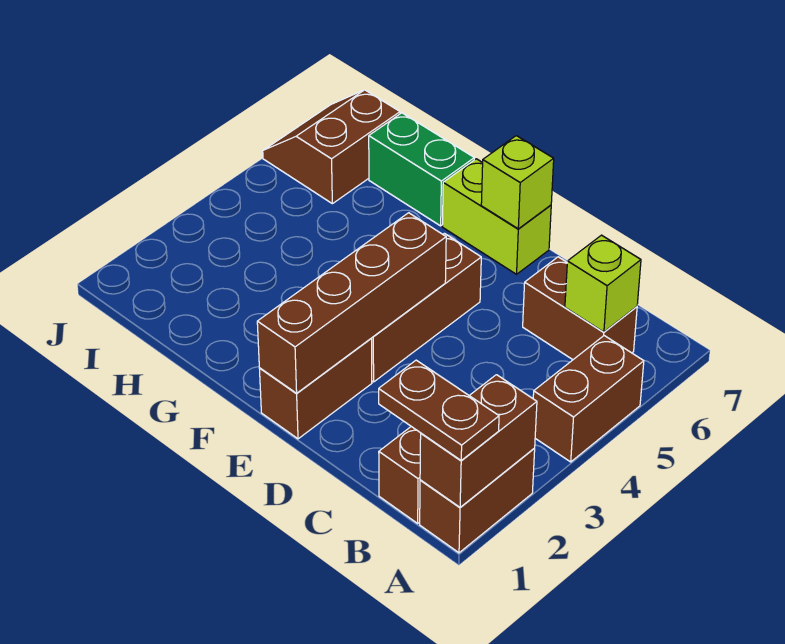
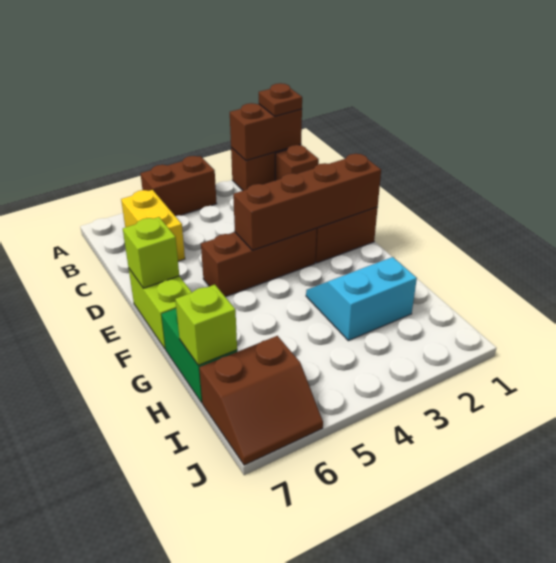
brown 1x2 plate [379,360,499,461] -> brown 1x1 plate [259,83,302,116]
brown 1x2 brick [523,257,637,360] -> yellow 1x2 brick [121,190,185,261]
lime 1x1 brick [565,235,641,332] -> lime 1x1 brick moved to [175,285,237,365]
none -> cyan 2x2 slope [306,257,417,341]

